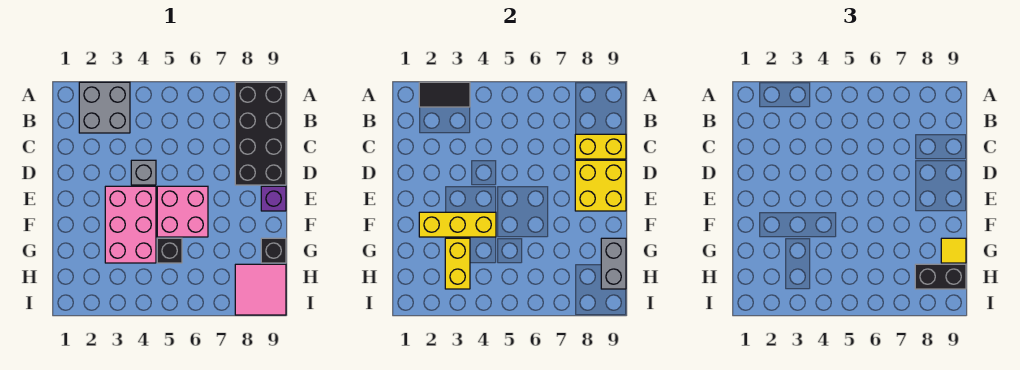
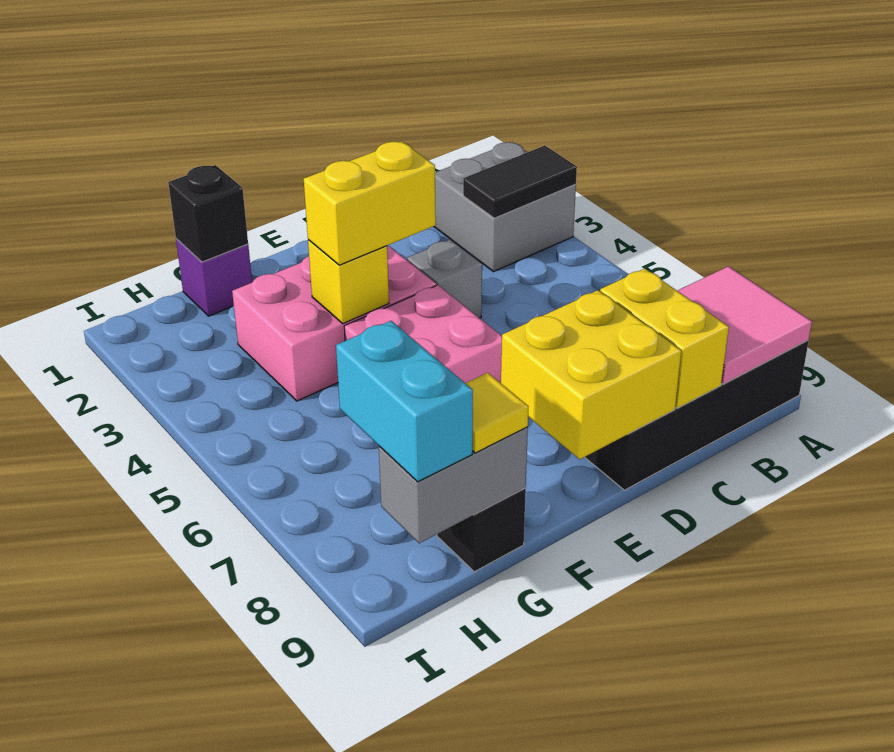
black 1x2 tile [419,82,470,107] -> black 1x2 tile turned to [463,146,577,218]
purple 1x1 brick [261,186,286,211] -> purple 1x1 brick moved to [176,239,252,316]
yellow 1x3 brick [419,212,496,237] -> yellow 1x1 brick [308,240,389,323]
yellow 1x2 brick [445,238,470,289] -> yellow 1x2 brick moved to [304,141,436,265]
black 1x1 brick [157,238,182,263] -> black 1x1 brick moved to [168,165,248,262]
pink 2x2 tile [235,264,286,315] -> pink 2x2 tile moved to [678,266,812,384]
black 1x2 brick [915,264,966,289] -> cyan 1x2 brick [336,321,473,482]

